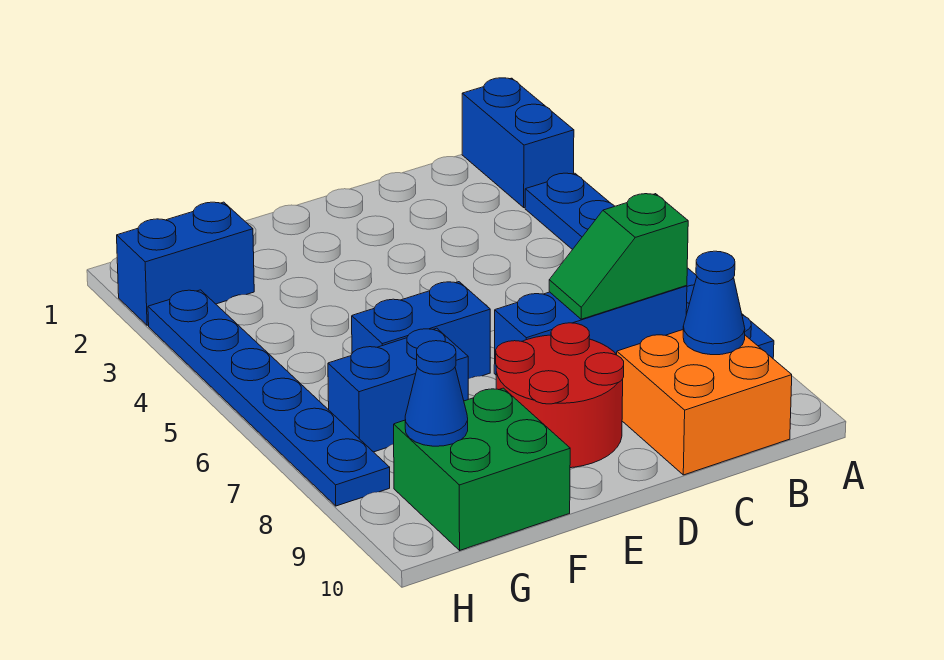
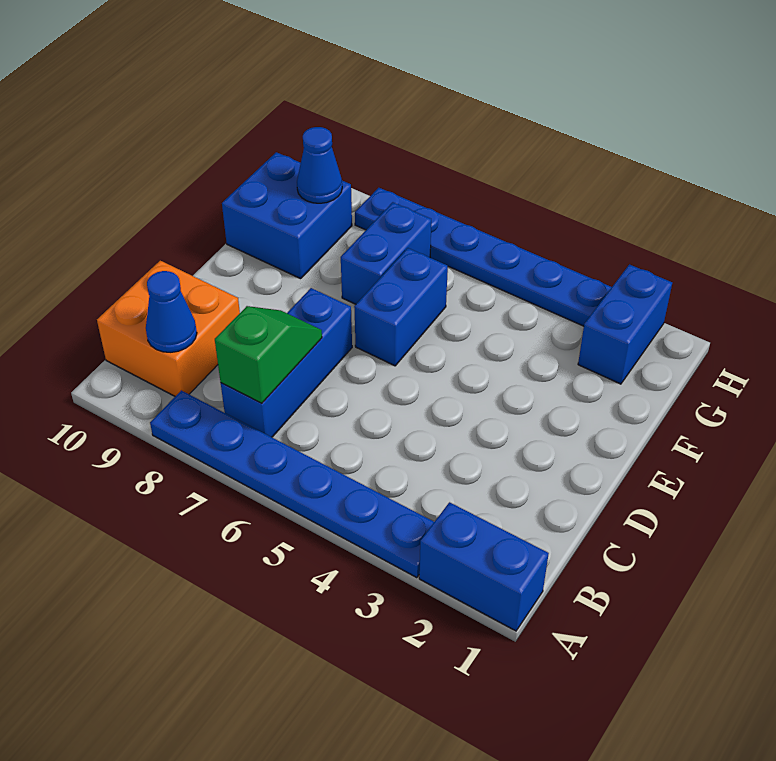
red 2x2 round brick [496,323,624,468] -> none
green 2x2 brick [394,388,570,550] -> blue 2x2 brick [222,152,352,279]

